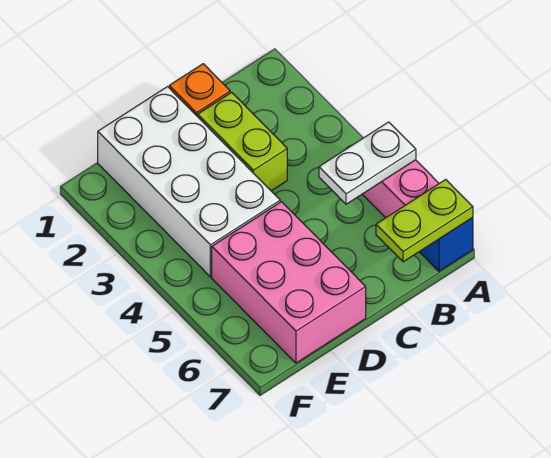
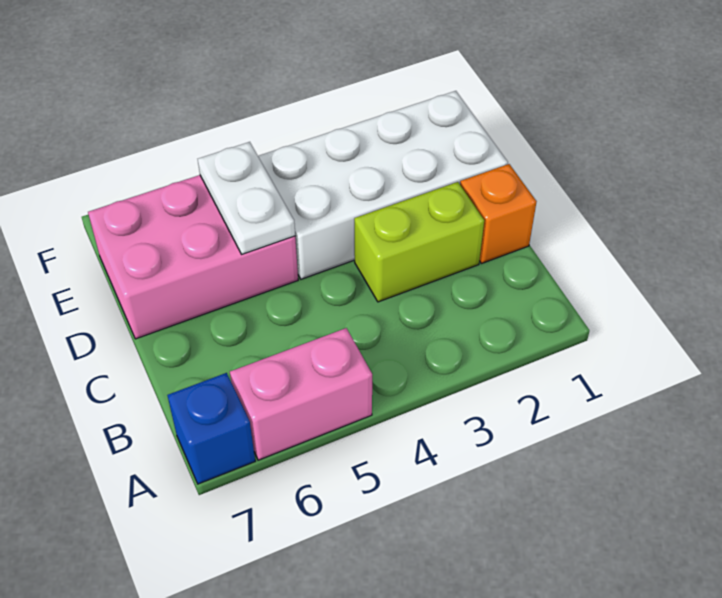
white 1x2 plate [319,122,416,204] -> white 1x2 plate moved to [198,142,295,254]
lime 1x2 plate [376,179,473,262] -> none

